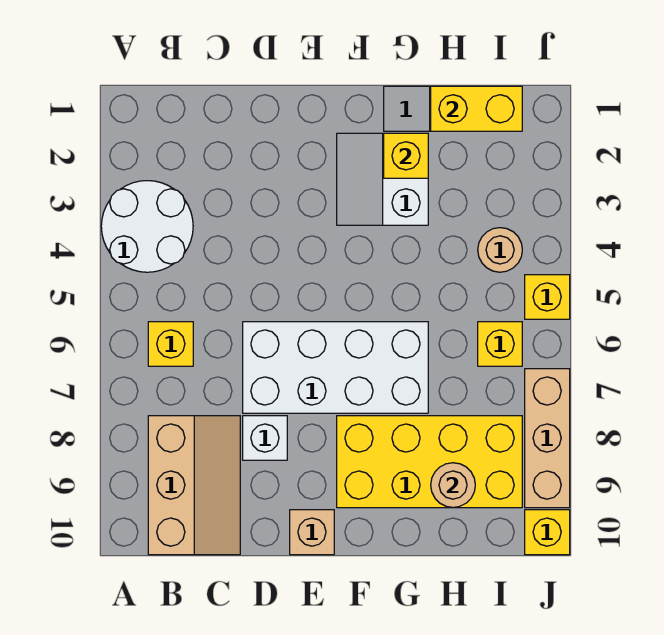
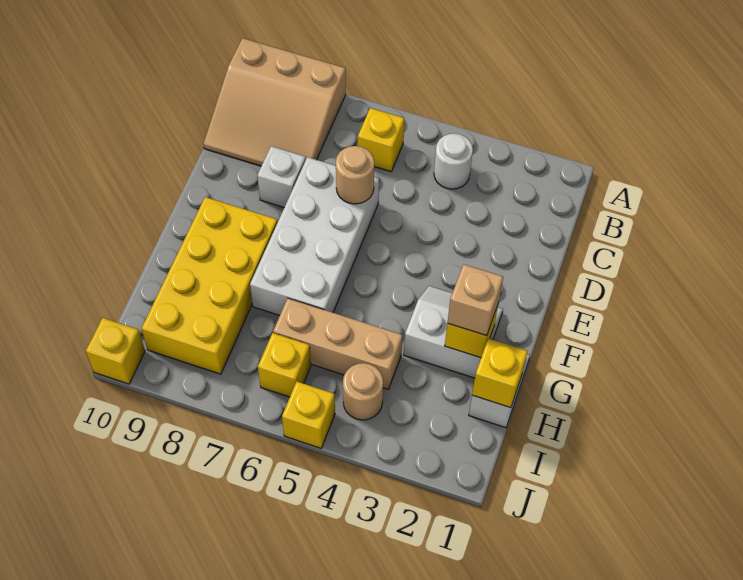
white 2x2 round brick [101,181,193,272] -> white 1x1 round brick [434,133,473,189]
tan 2x3 slope [148,416,240,555] -> tan 3x3 slope [203,38,346,166]
tan 1x1 brick [290,510,334,555] -> tan 1x1 brick moved to [448,264,503,336]
yellow 1x2 brick [431,86,522,131] -> yellow 1x1 brick [472,338,528,408]
tan 1x1 round brick [431,463,475,507] -> tan 1x1 round brick moved to [336,146,374,204]
tan 1x3 brick [525,369,570,508] -> tan 1x3 brick moved to [273,298,402,389]

